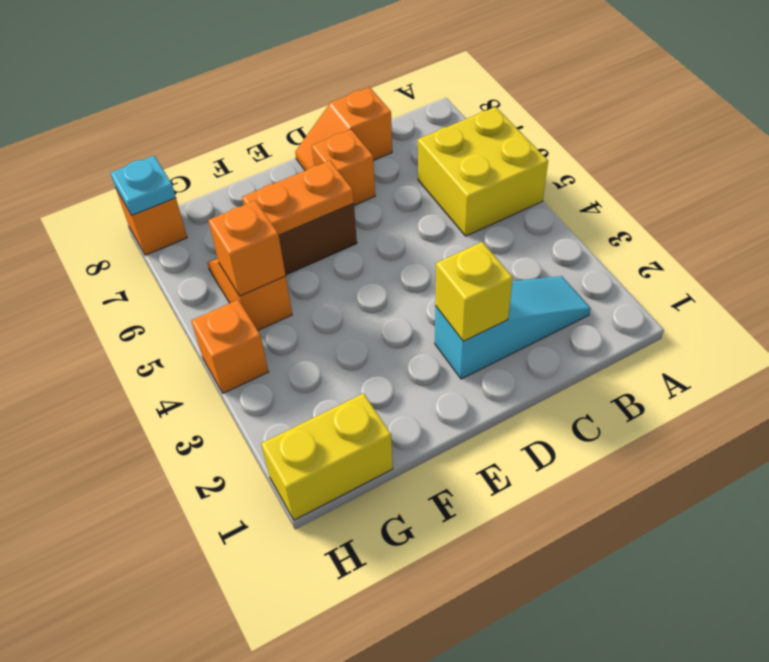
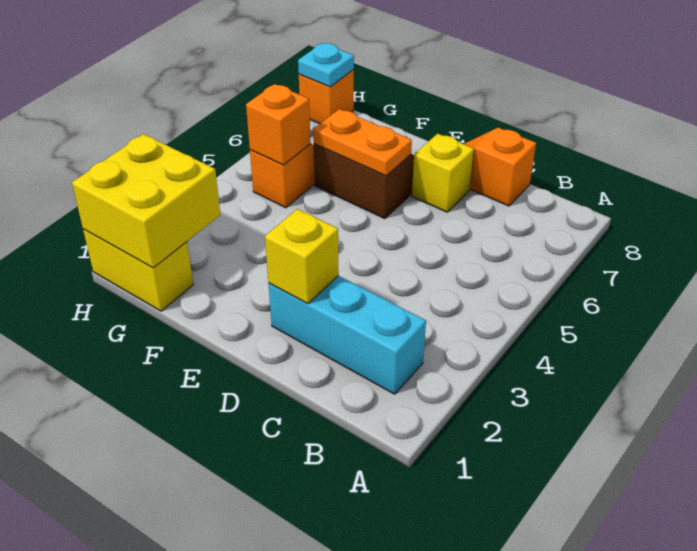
yellow 2x2 brick [418,107,548,236] -> yellow 2x2 brick moved to [72,134,220,268]
cyan 1x3 slope [435,276,591,379] -> cyan 1x3 brick [269,276,426,394]
orange 1x1 brick [312,129,375,205] -> yellow 1x1 brick [412,134,474,212]
orange 1x1 brick [191,300,268,393] -> none

